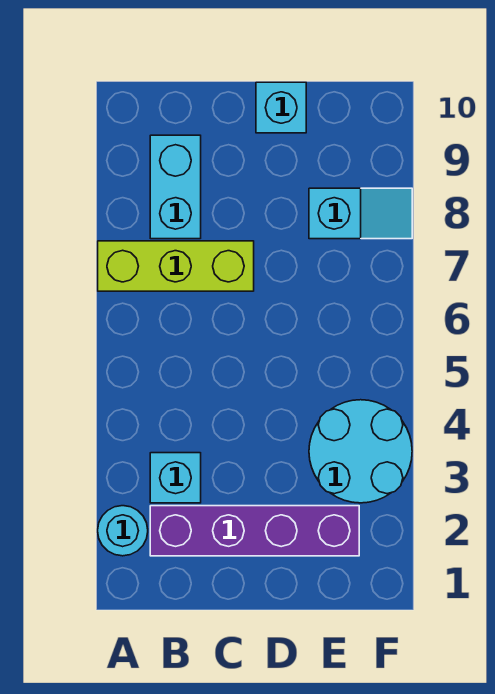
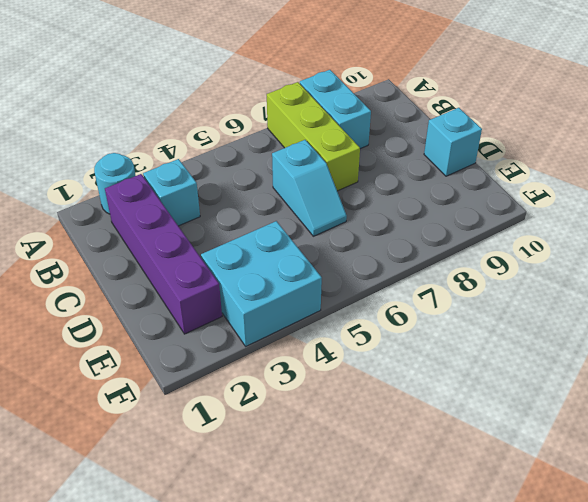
cyan 1x2 brick [150,135,201,239] -> cyan 1x2 brick turned to [300,70,371,149]
cyan 2x2 round brick [309,400,412,503] -> cyan 2x2 brick [201,221,322,346]
cyan 1x2 slope [309,188,412,239] -> cyan 1x2 slope moved to [272,140,347,236]

